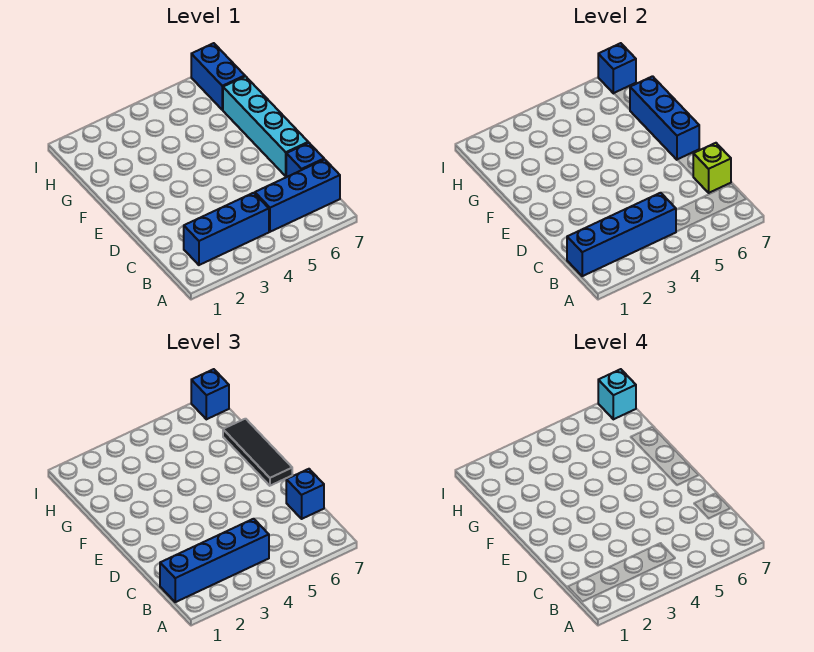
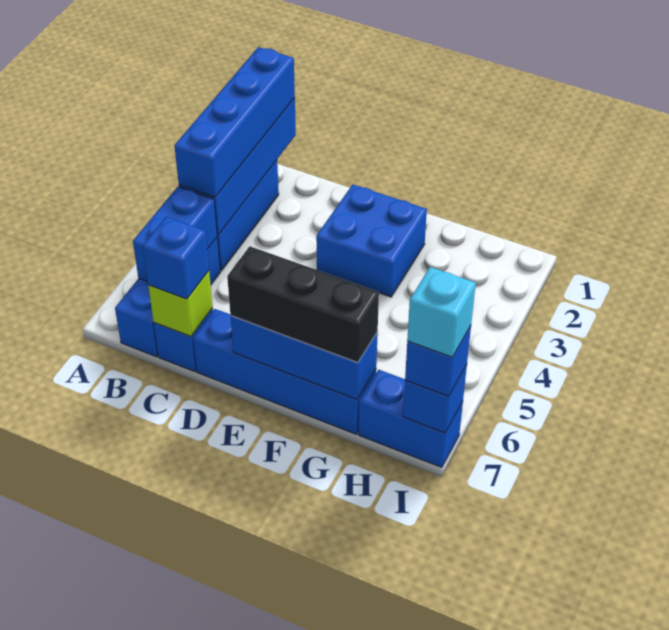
none -> blue 1x2 brick [133,187,217,281]
cyan 1x4 brick [223,76,308,176] -> blue 1x4 brick [193,309,376,434]
none -> blue 2x2 brick [316,185,427,297]
black 1x3 tile [223,419,292,486] -> black 1x3 brick [227,246,379,362]

